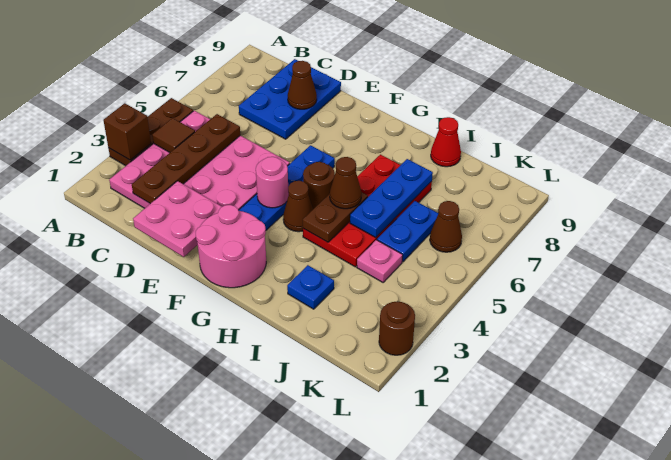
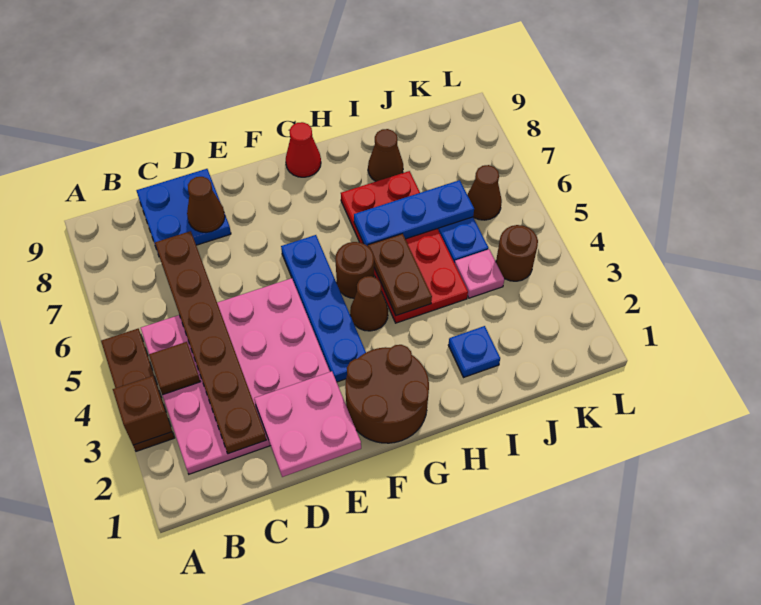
brown 1x4 plate [132,114,240,204] -> brown 1x6 plate [155,231,266,454]
blue 2x3 plate [239,59,341,139] -> blue 2x2 plate [136,169,231,249]
pink 2x2 round brick [196,205,266,288] -> brown 2x2 round brick [345,345,429,443]
pink 1x1 round brick [256,157,289,208] -> none
brown 1x1 cone [330,157,362,209] -> brown 1x1 cone moved to [368,129,403,181]
blue 1x3 plate [350,159,433,238] -> blue 1x3 plate turned to [354,180,474,246]
red 1x1 cone [431,117,461,167] -> red 1x1 cone moved to [286,122,321,177]
brown 1x1 round brick [379,301,415,355] -> brown 1x1 round brick moved to [496,225,538,281]

